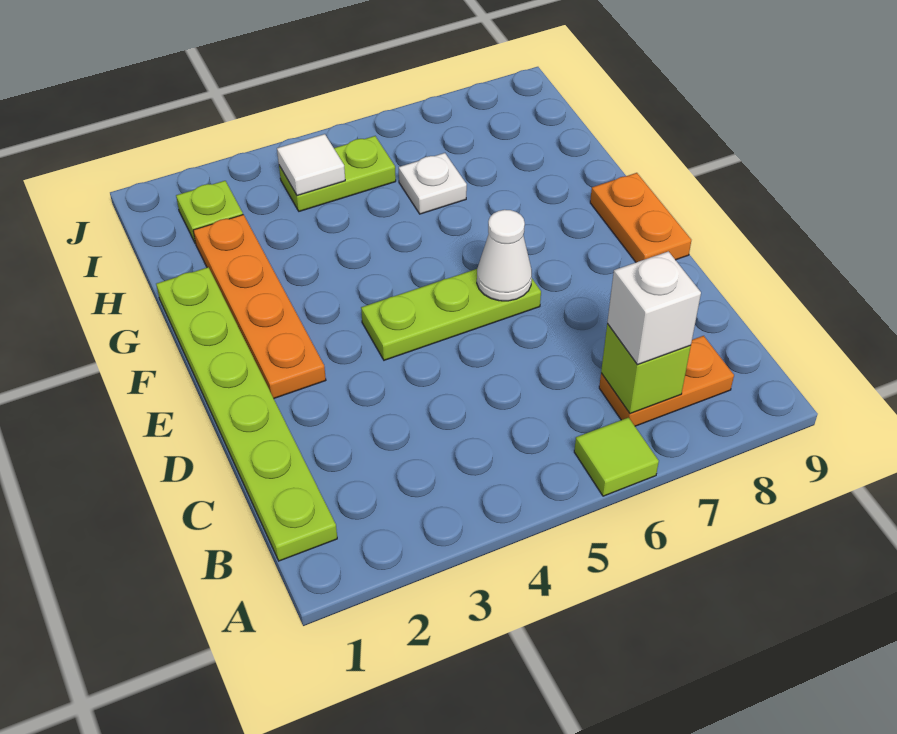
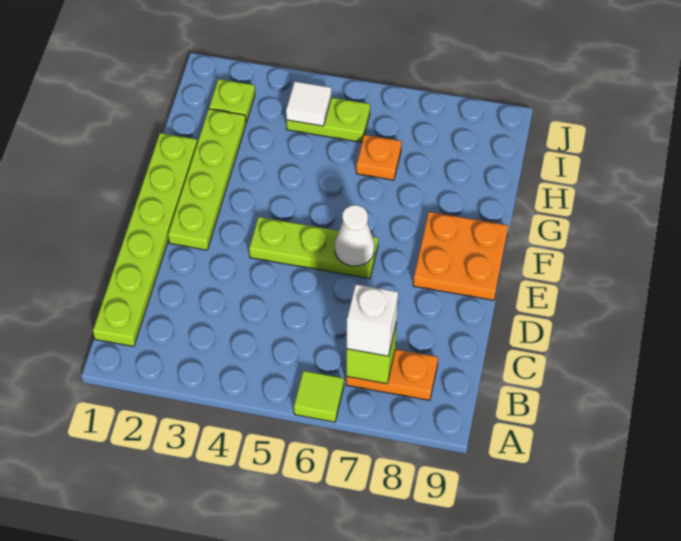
orange 1x4 plate [193,215,326,398] -> lime 1x4 plate [168,109,246,250]
orange 1x2 plate [590,173,691,262] -> orange 2x2 plate [413,212,508,300]
white 1x1 plate [399,153,467,214] -> orange 1x1 plate [356,135,402,180]

